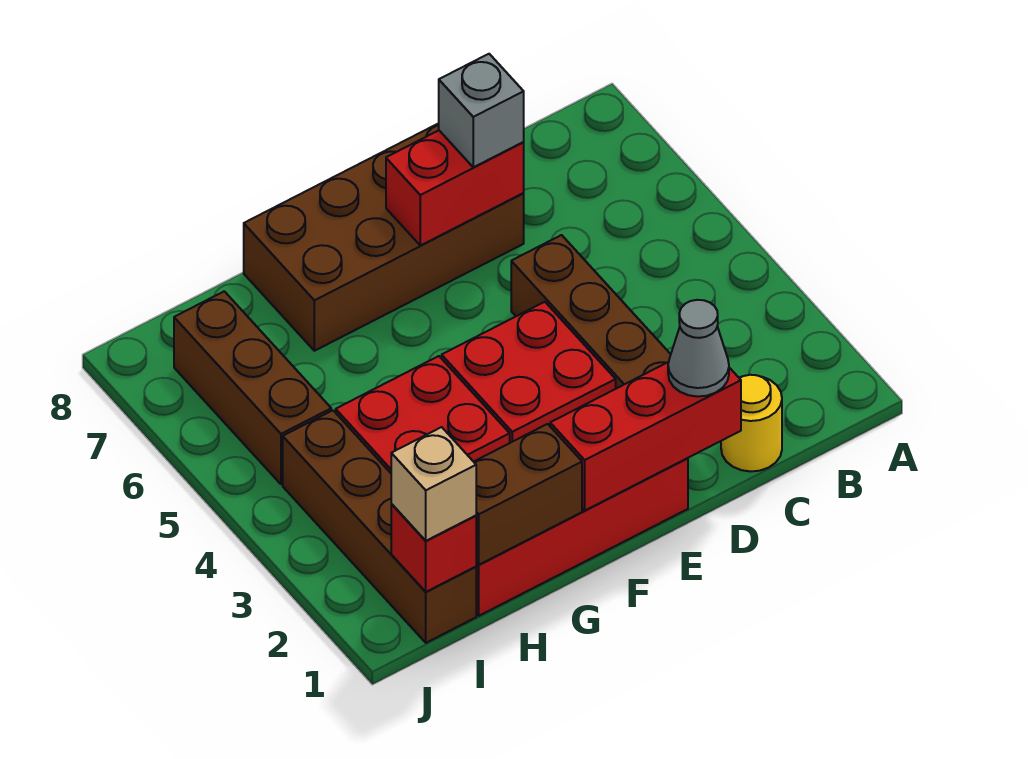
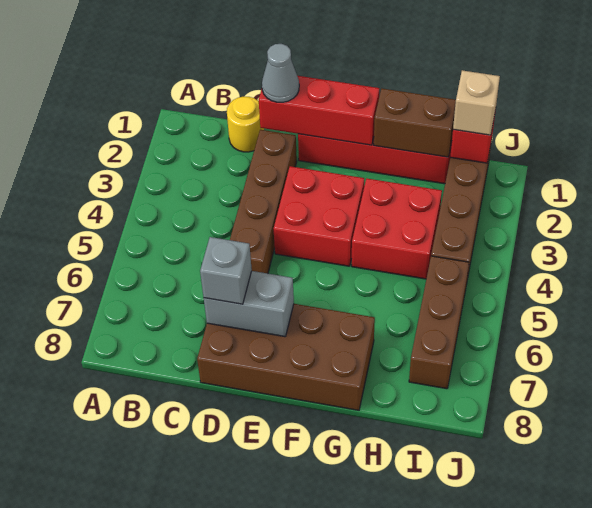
red 1x2 brick [386,131,524,246] -> grey 1x2 brick [204,271,294,337]

